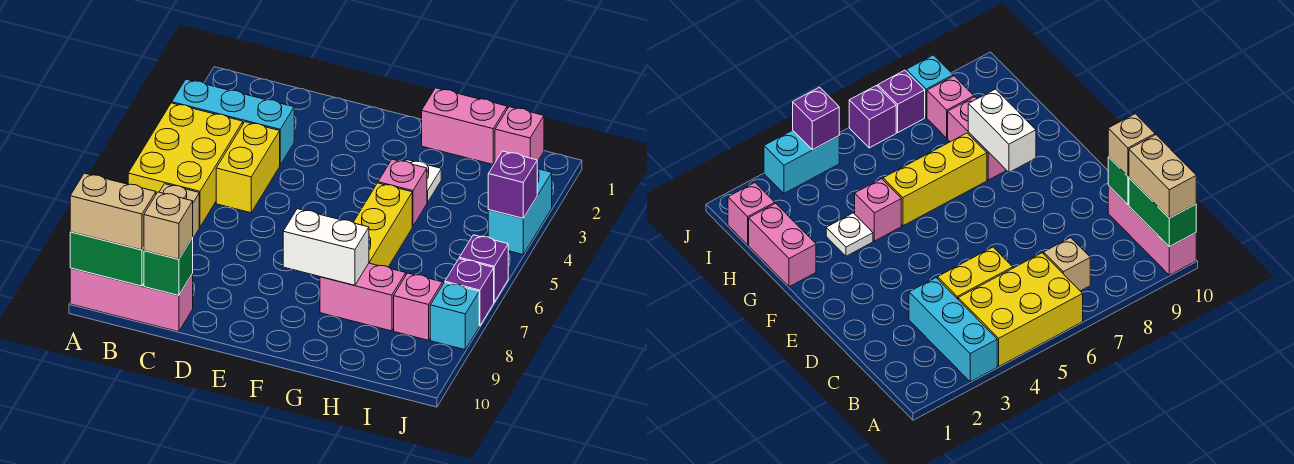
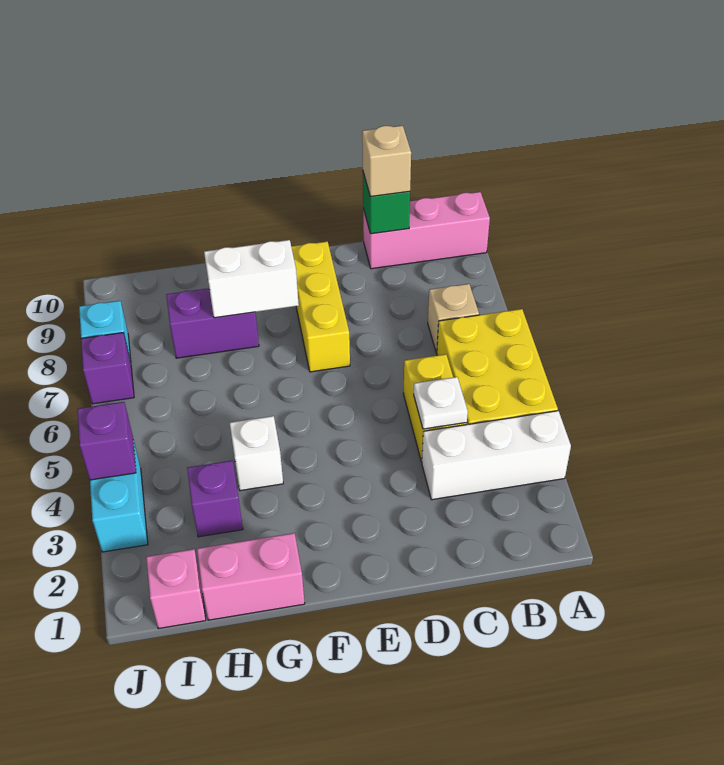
cyan 1x3 brick [172,79,294,165] -> white 1x3 brick [422,411,571,500]
green 1x2 brick [70,232,144,286] -> none
tan 1x2 brick [70,173,156,250] -> none
white 1x1 plate [406,160,441,203] -> white 1x1 plate moved to [414,377,468,429]
pink 1x1 brick [378,159,427,226] -> white 1x1 brick [230,416,283,491]
yellow 1x3 brick [353,183,412,267] -> yellow 1x3 brick moved to [291,241,350,372]
pink 1x2 brick [320,263,406,331] -> purple 1x2 brick [166,288,259,358]
pink 1x1 brick [394,273,442,340] -> none
purple 1x1 brick [459,235,508,302] -> purple 1x1 brick moved to [187,461,243,537]

